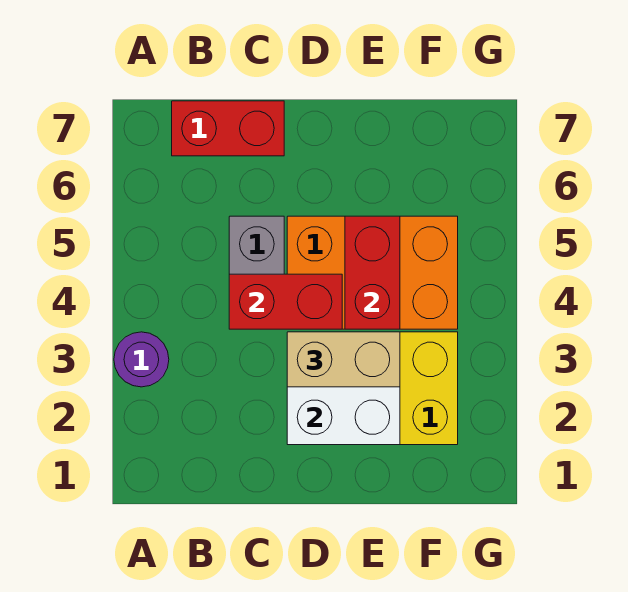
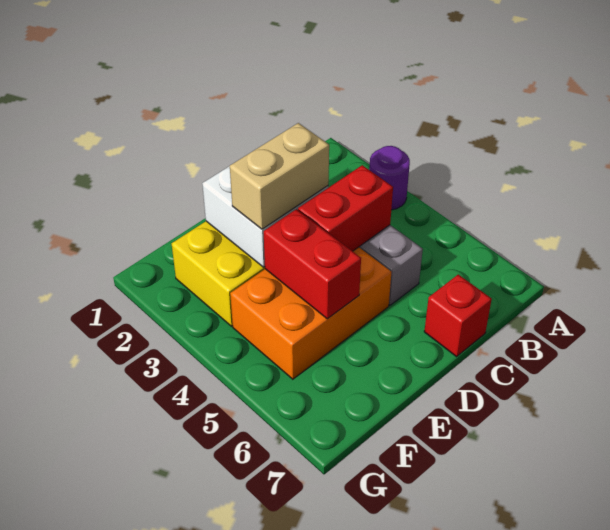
red 1x2 brick [172,101,284,156] -> red 1x1 brick [424,274,492,357]

